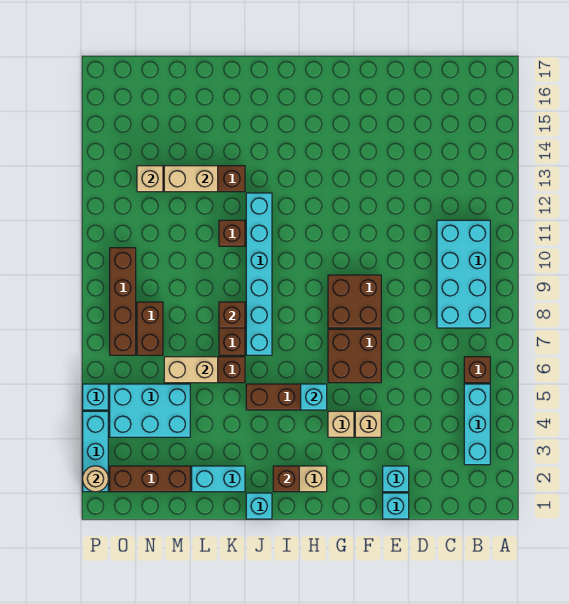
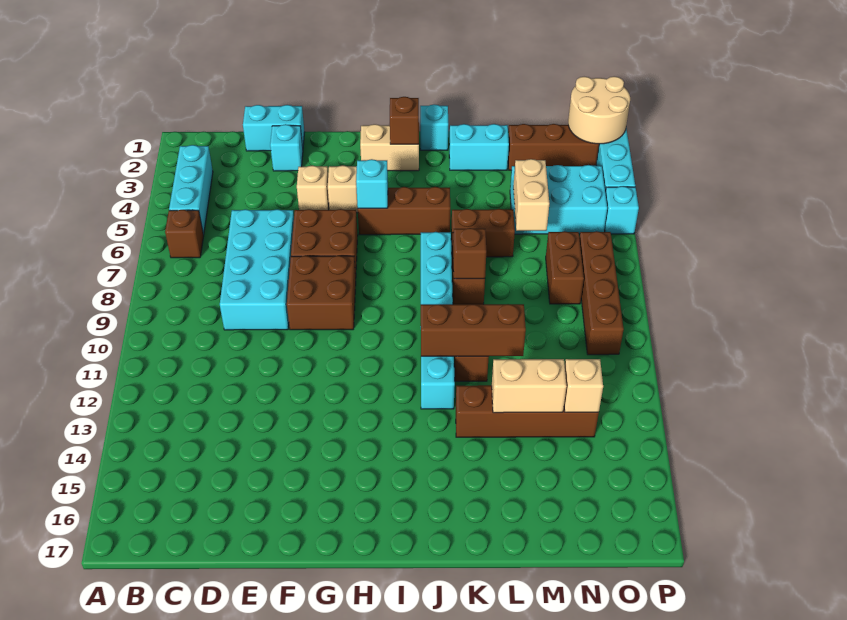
cyan 2x4 brick [437,220,490,328] -> cyan 2x4 brick moved to [220,209,294,330]
cyan 1x1 brick [383,493,409,519] -> cyan 1x2 brick [243,105,304,151]
none -> brown 1x3 brick [421,304,526,356]
tan 1x2 brick [164,357,218,383] -> tan 1x2 brick turned to [513,159,549,231]
tan 1x1 round brick [83,466,108,492] -> tan 2x2 round brick [568,76,630,144]

